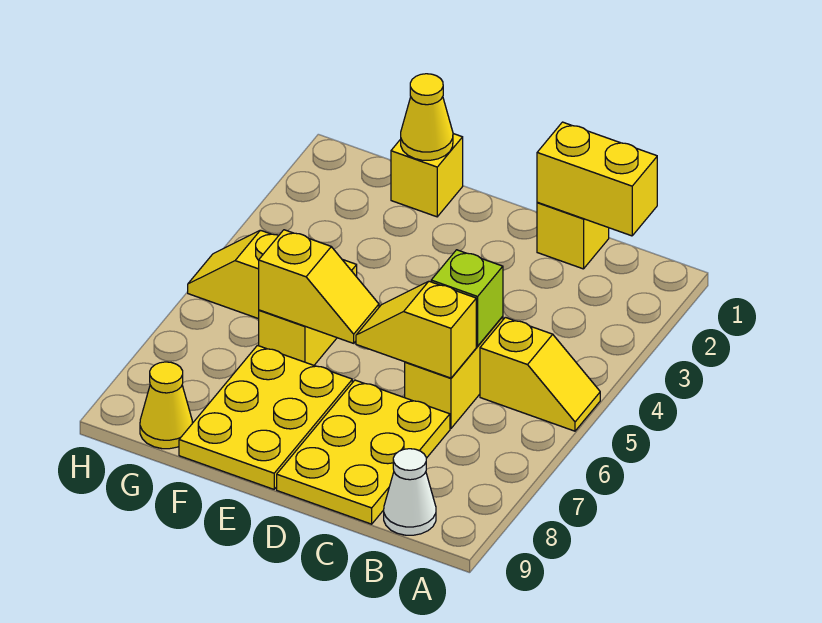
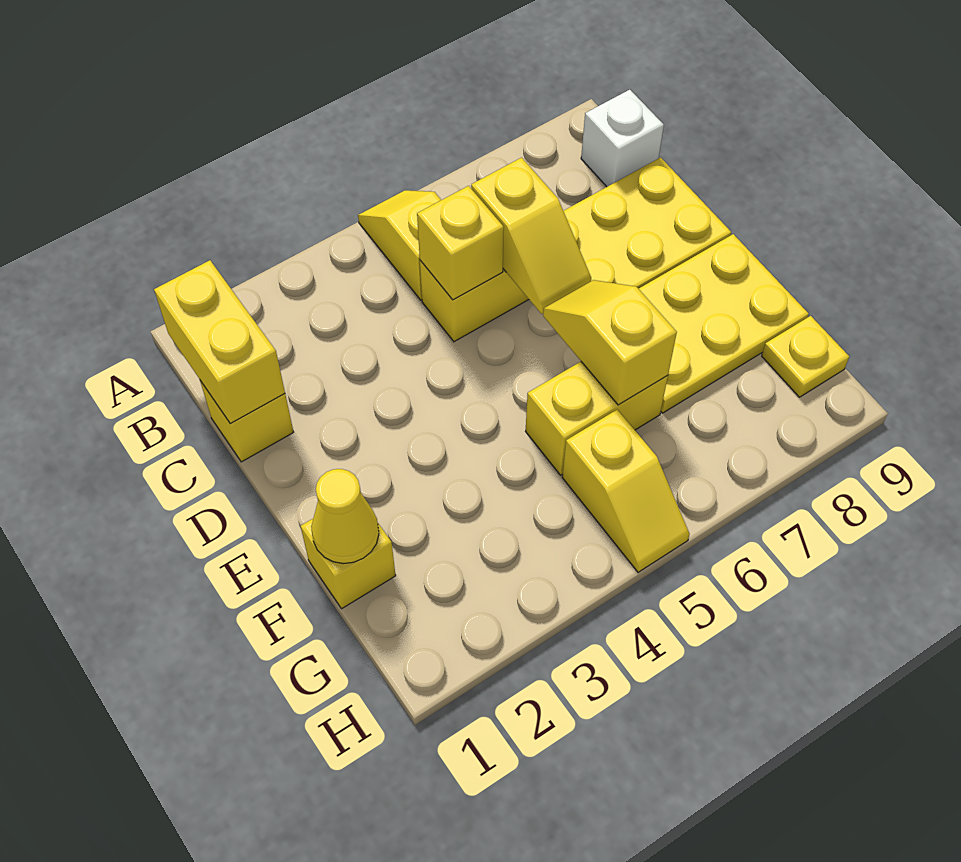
white 1x1 cone [384,449,436,535] -> white 1x1 brick [581,90,664,187]
lime 1x1 brick [431,250,503,346] -> yellow 1x1 brick [417,186,504,300]
yellow 1x1 cone [140,362,192,449] -> yellow 1x1 plate [762,316,849,397]

